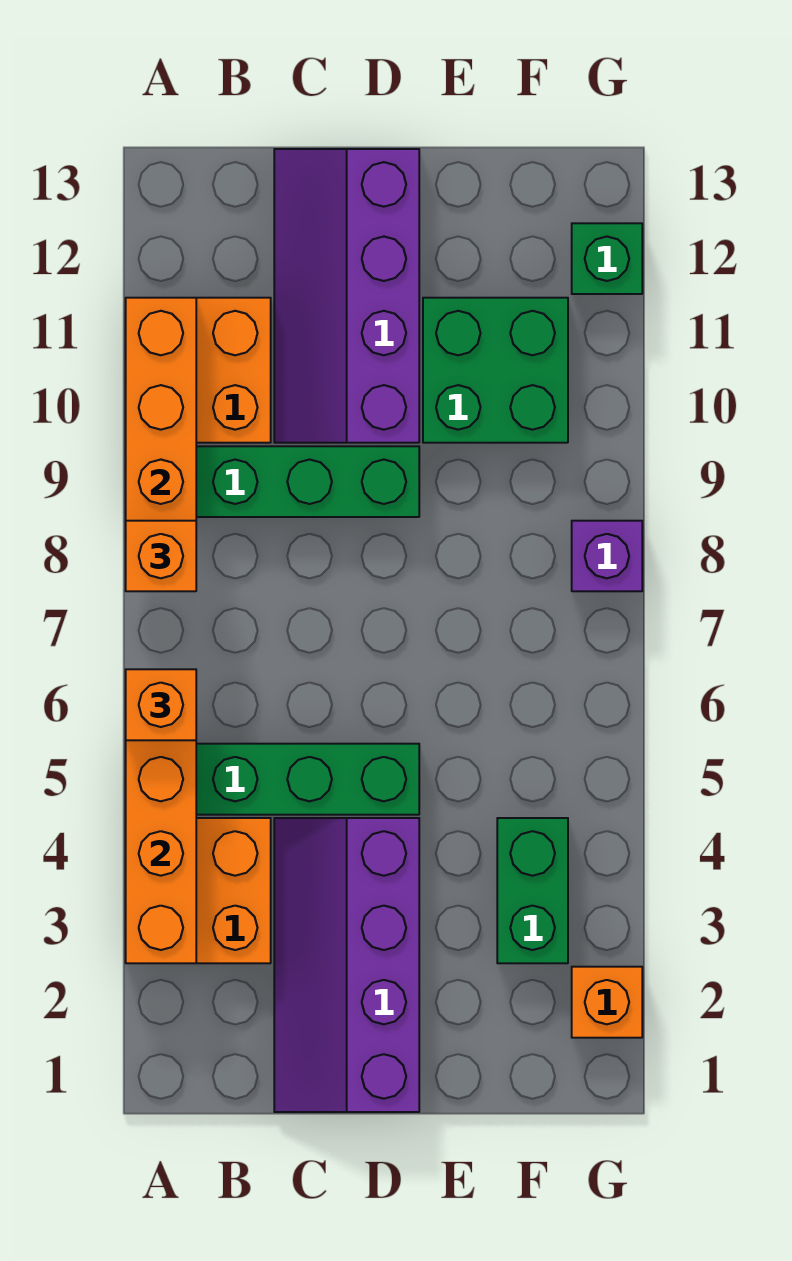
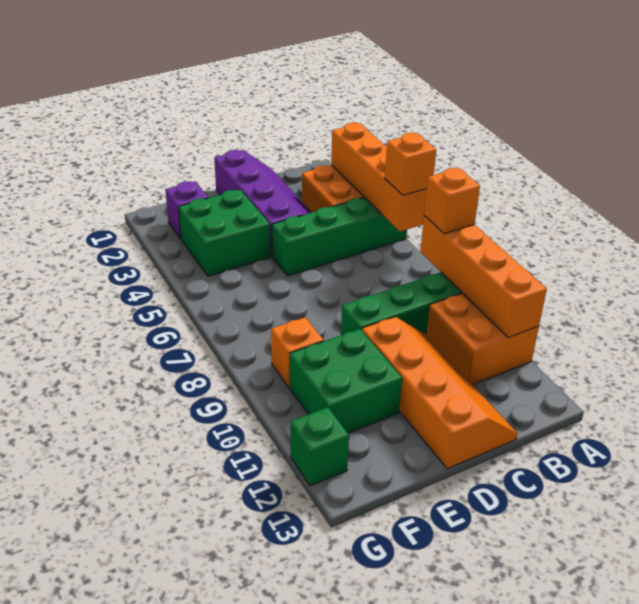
purple 2x4 slope [274,149,419,443] -> orange 2x4 slope [362,317,518,469]
green 1x2 brick [497,818,568,963] -> green 2x2 brick [178,190,270,276]
orange 1x1 brick [572,967,642,1038] -> orange 1x1 brick moved to [271,317,324,387]
purple 1x1 brick [572,521,642,591] -> purple 1x1 brick moved to [166,181,208,239]

